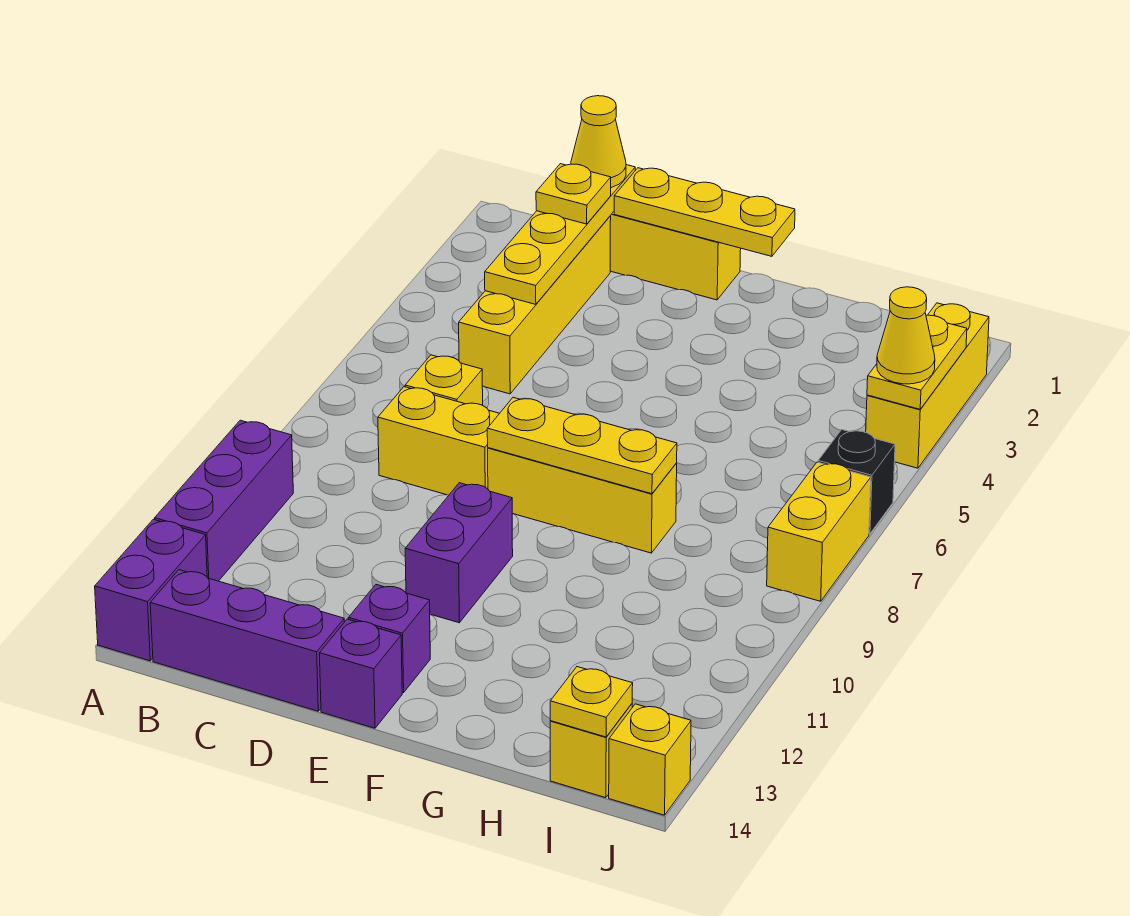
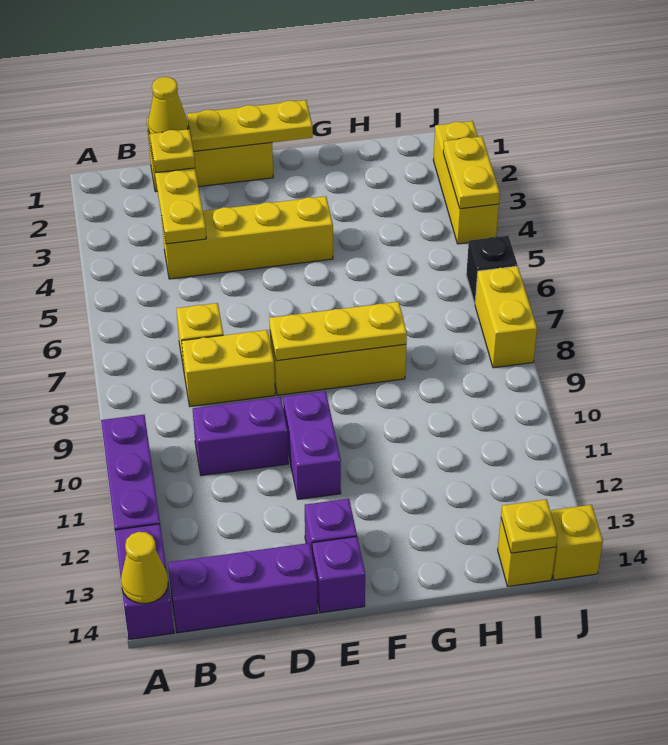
yellow 1x4 brick [459,216,611,394] -> yellow 1x4 brick turned to [162,196,333,279]
none -> purple 1x2 brick [193,397,288,476]
yellow 1x1 cone [877,287,935,384] -> yellow 1x1 cone moved to [121,532,168,603]

